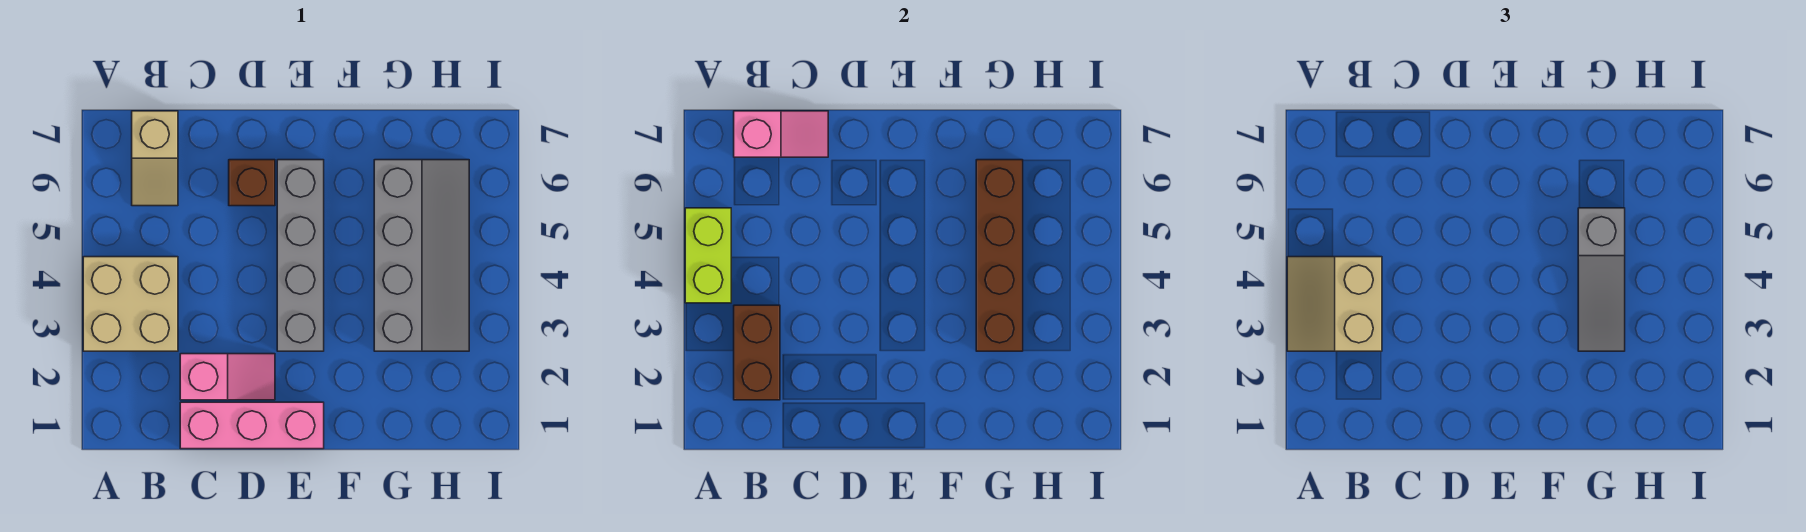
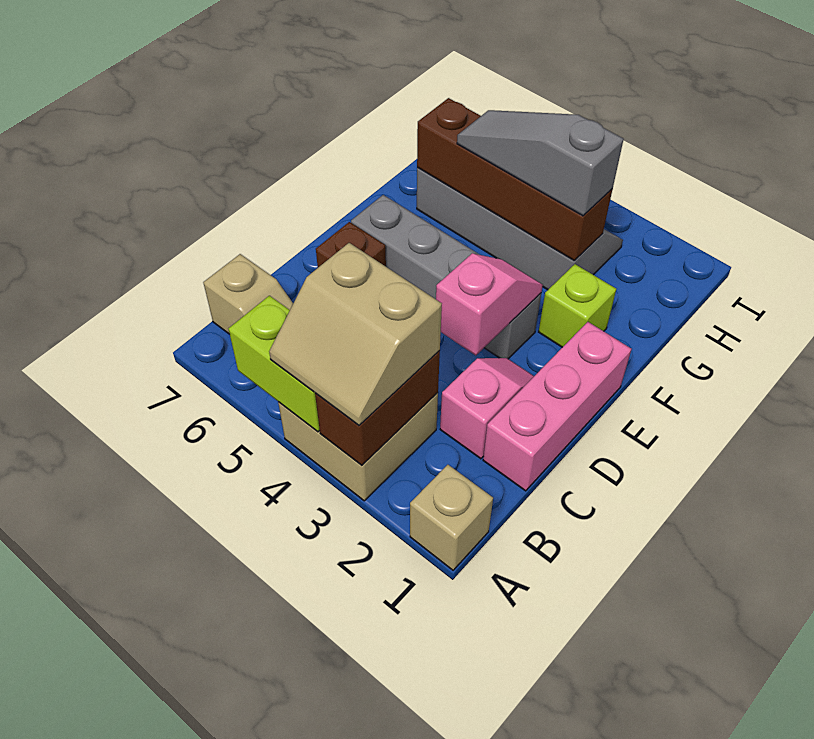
none -> tan 1x1 brick [410,465,493,570]
brown 1x2 brick [734,305,780,400] -> brown 1x2 brick turned to [315,350,440,465]
pink 1x2 slope [734,111,828,157] -> pink 1x2 slope moved to [436,253,543,355]
none -> lime 1x1 brick [539,264,616,347]
grey 1x3 slope [1578,208,1625,351] -> grey 1x3 slope turned to [457,110,624,216]

